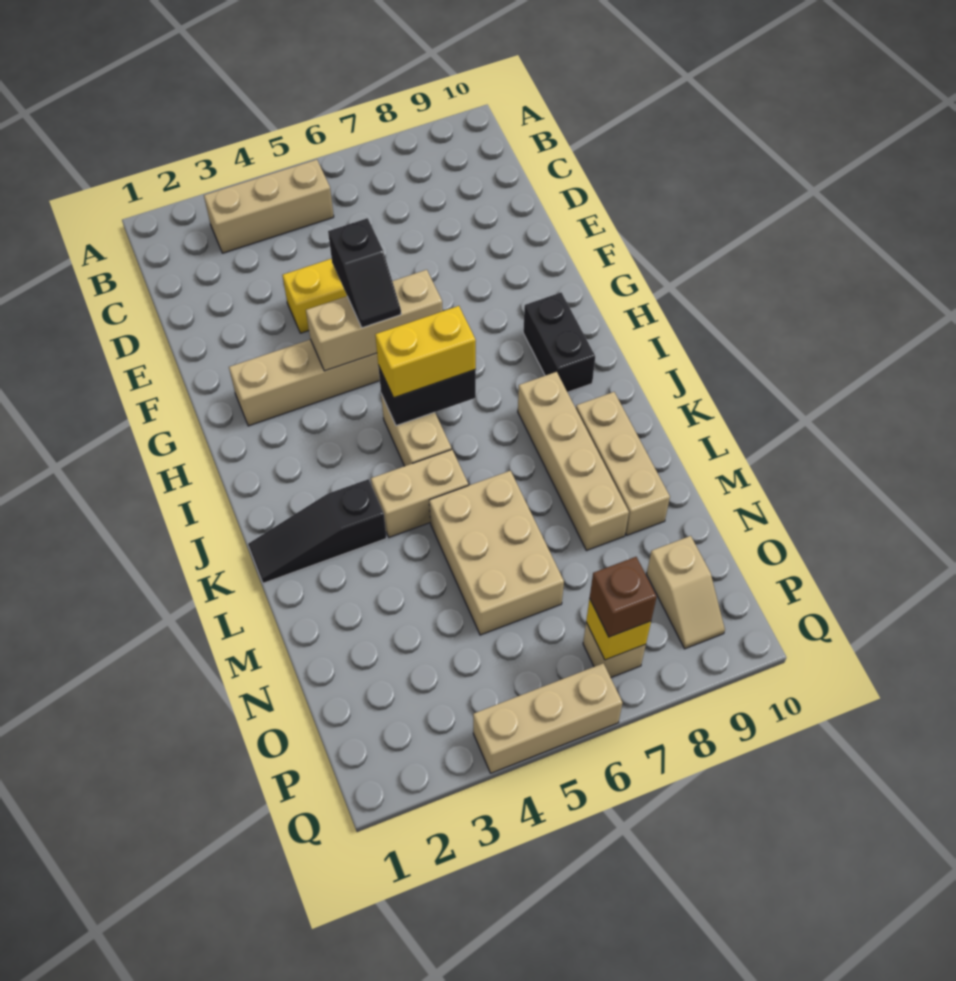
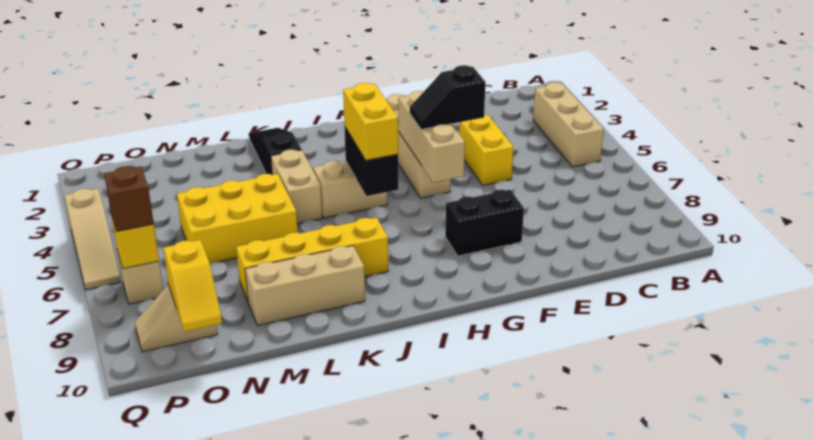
black 1x2 brick [523,293,595,392] -> black 1x2 brick moved to [445,190,524,256]
tan 1x4 brick [518,372,629,551] -> yellow 1x4 brick [236,217,388,301]
tan 2x3 brick [429,471,564,635] -> yellow 2x3 brick [177,174,298,263]
none -> yellow 1x2 slope [164,240,222,332]
tan 1x3 brick [473,663,623,773] -> tan 1x3 slope [65,189,121,290]

